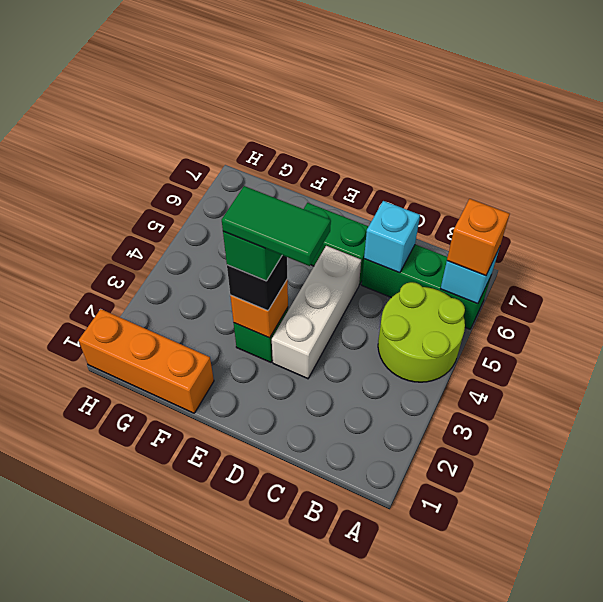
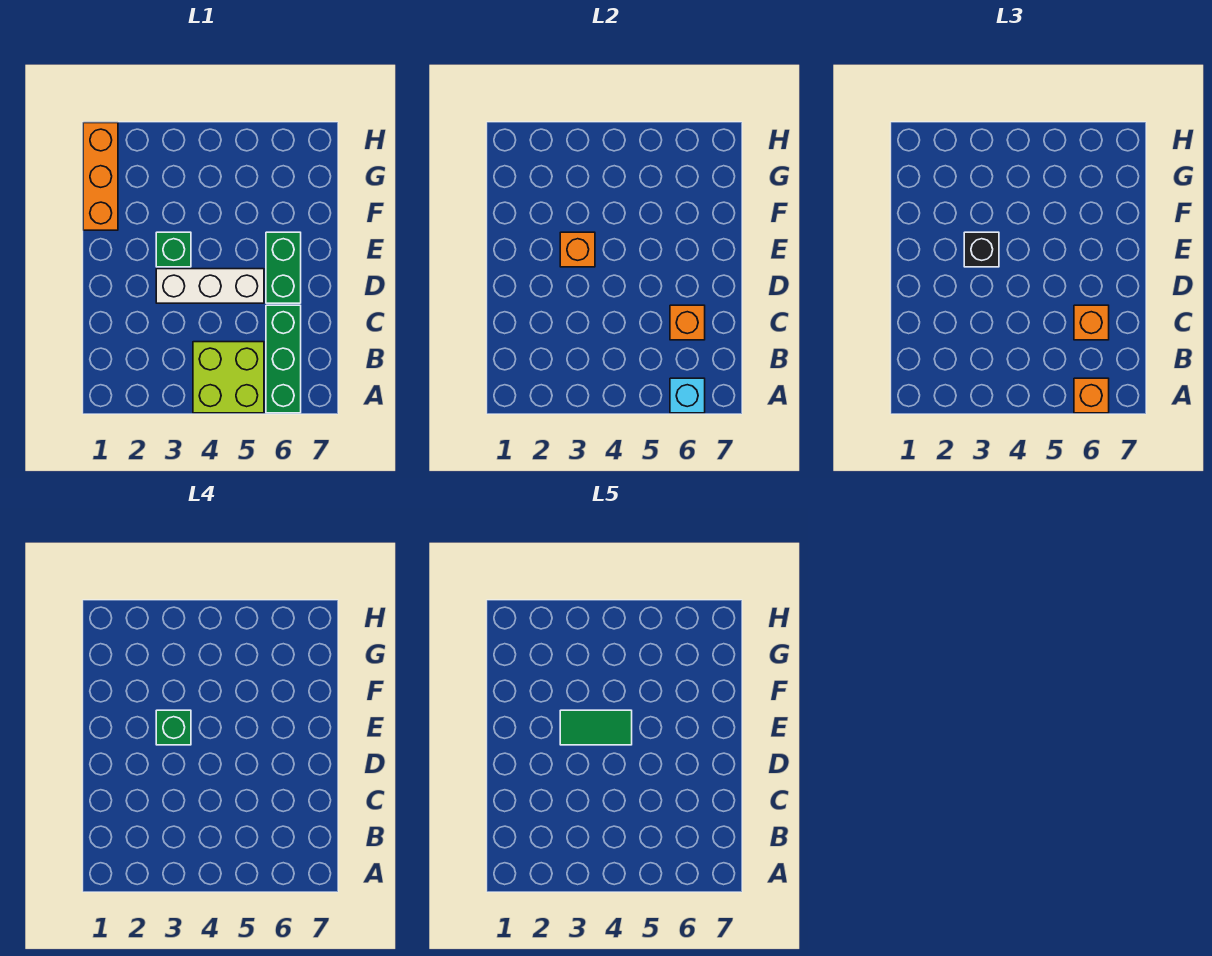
lime 2x2 round brick [378,282,465,382] -> lime 2x2 brick [193,342,264,413]
cyan 1x1 brick [364,201,420,273] -> orange 1x1 brick [670,305,705,340]
none -> orange 1x1 brick [1074,305,1109,340]
green 1x2 tile [222,186,331,266] -> green 1x2 tile turned to [560,710,632,745]

